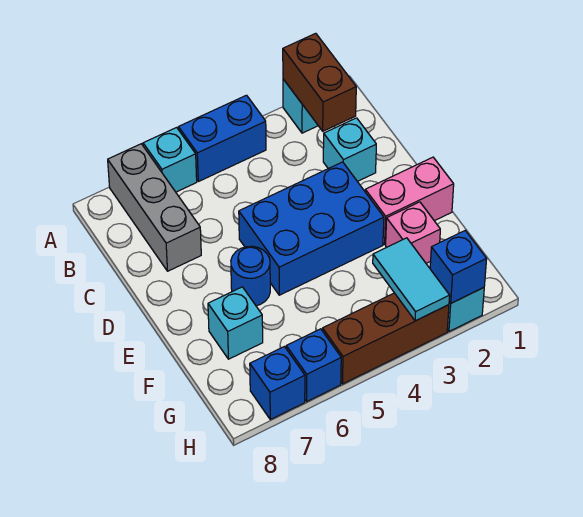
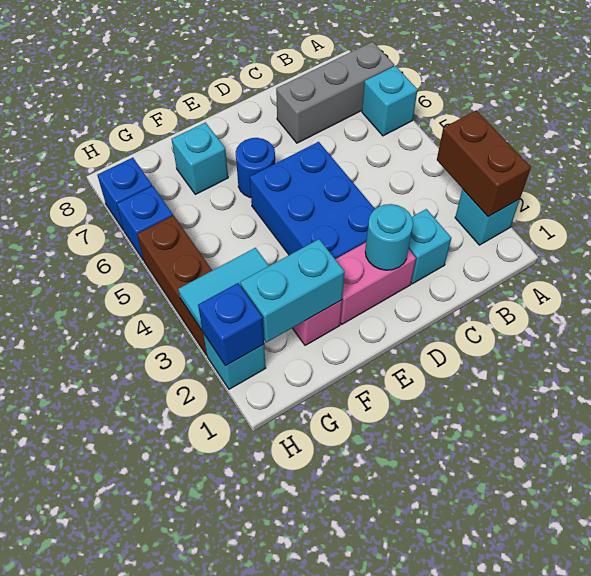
brown 1x2 brick [283,33,356,131] -> brown 1x2 brick turned to [437,110,531,217]
blue 1x2 brick [178,95,266,182] -> none
none -> cyan 1x1 round brick [365,204,413,270]
pink 1x2 brick [365,157,454,244] -> pink 1x2 brick turned to [335,242,416,324]
none -> cyan 1x2 brick [240,239,345,343]

